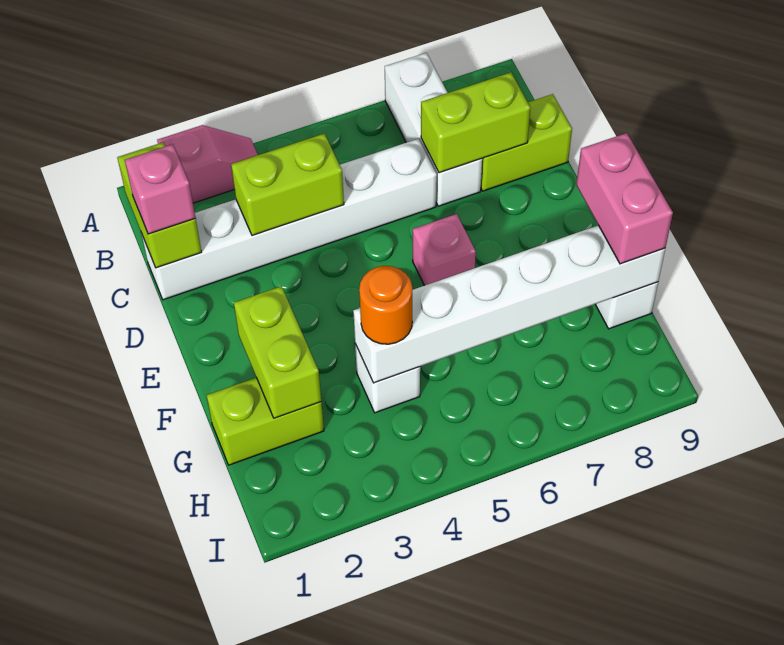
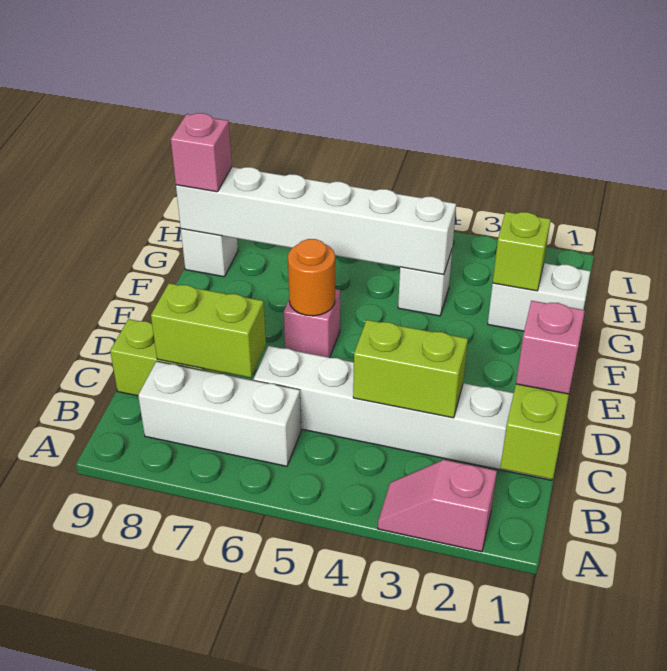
white 1x3 brick [385,53,482,206] -> white 1x3 brick turned to [138,361,301,466]
lime 1x2 brick [234,286,321,418] -> lime 1x1 brick [493,212,551,291]
pink 1x2 brick [576,133,673,264] -> pink 1x1 brick [171,113,232,192]
lime 1x2 brick [206,378,324,465] -> white 1x2 brick [488,263,591,331]
orange 1x1 round brick [359,266,412,344] -> orange 1x1 round brick moved to [288,239,335,316]

